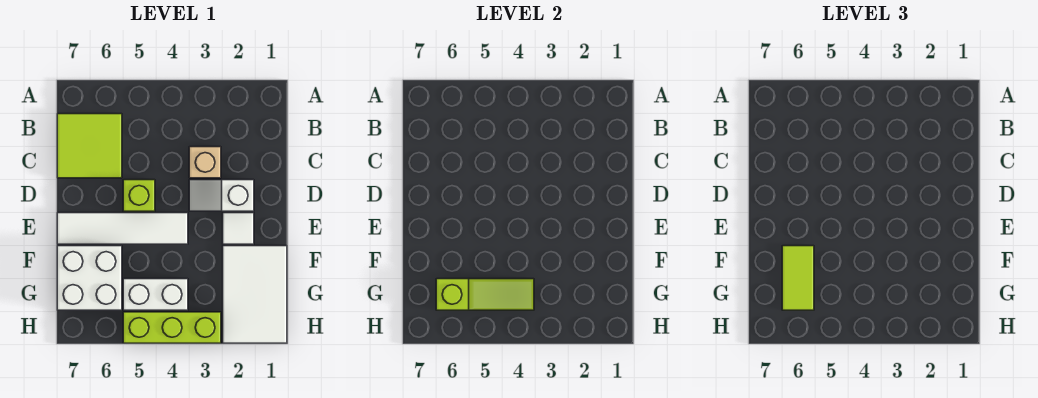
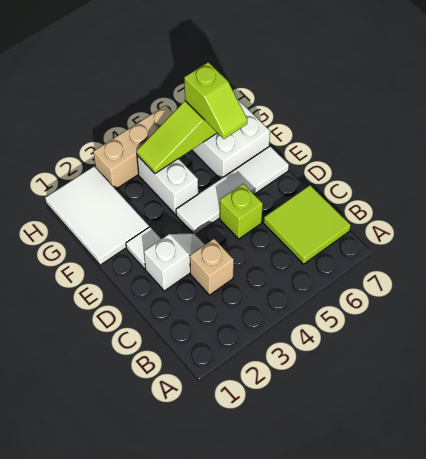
lime 1x2 tile [782,246,814,310] -> lime 1x2 slope [184,62,247,139]
white 1x2 brick [123,279,188,310] -> white 1x2 brick turned to [137,155,198,214]
lime 1x3 brick [123,312,221,343] -> tan 1x3 brick [93,105,173,189]

